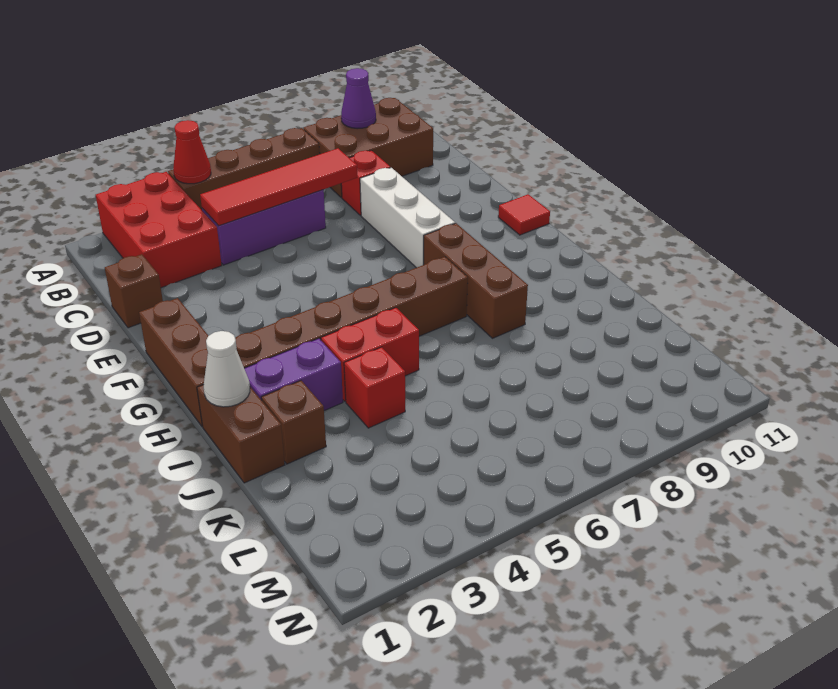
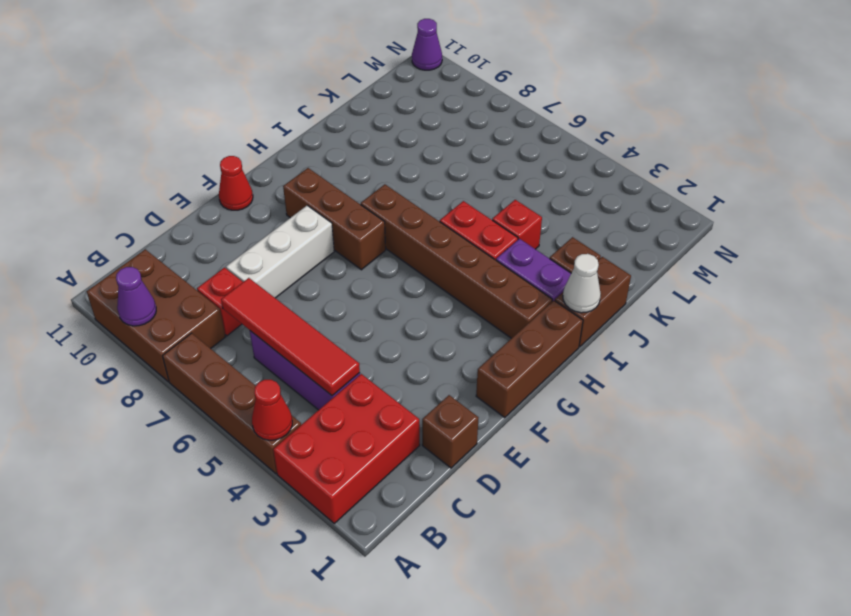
red 1x1 tile [498,194,550,235] -> red 1x1 cone [219,156,253,210]
brown 1x3 brick [424,223,528,338] -> brown 1x3 brick turned to [283,168,386,270]
none -> purple 1x1 cone [412,19,442,70]

